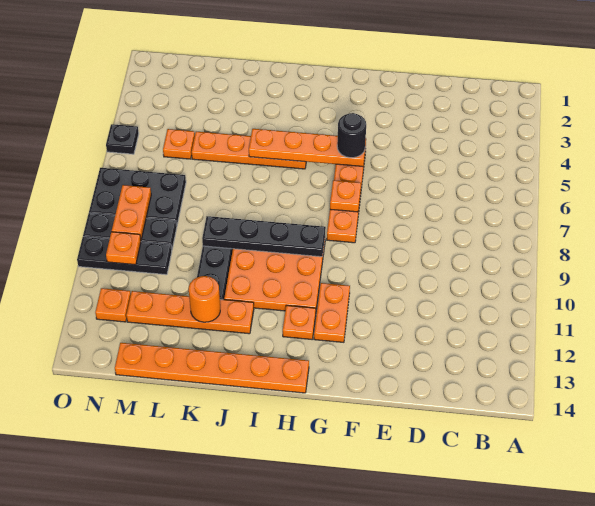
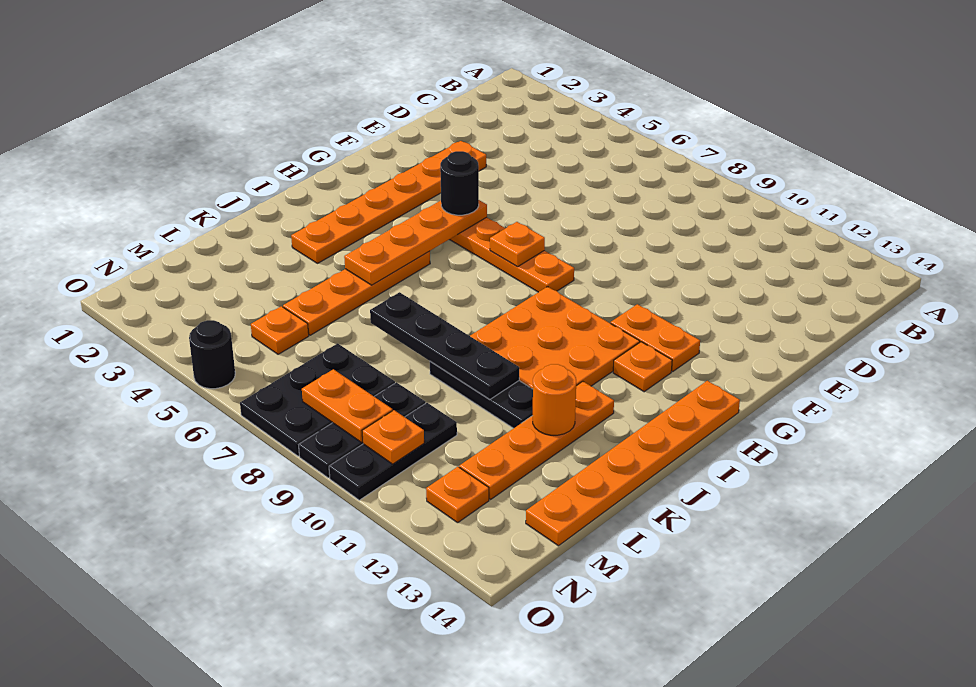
none -> orange 1x6 plate [291,141,486,263]
black 1x4 plate [202,216,326,257] -> black 1x4 plate turned to [370,292,519,399]
black 1x1 plate [106,124,139,154] -> black 1x1 round brick [189,320,235,389]

